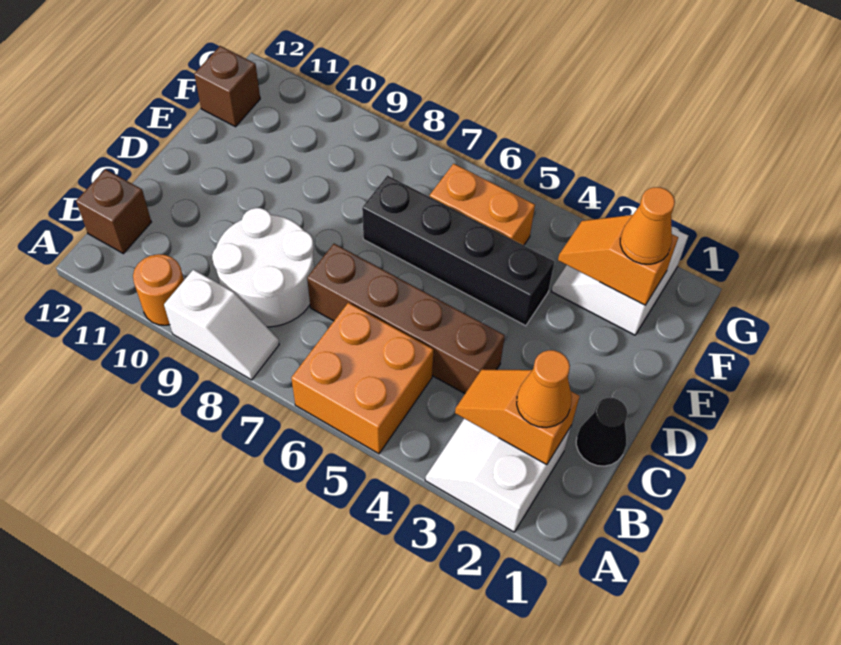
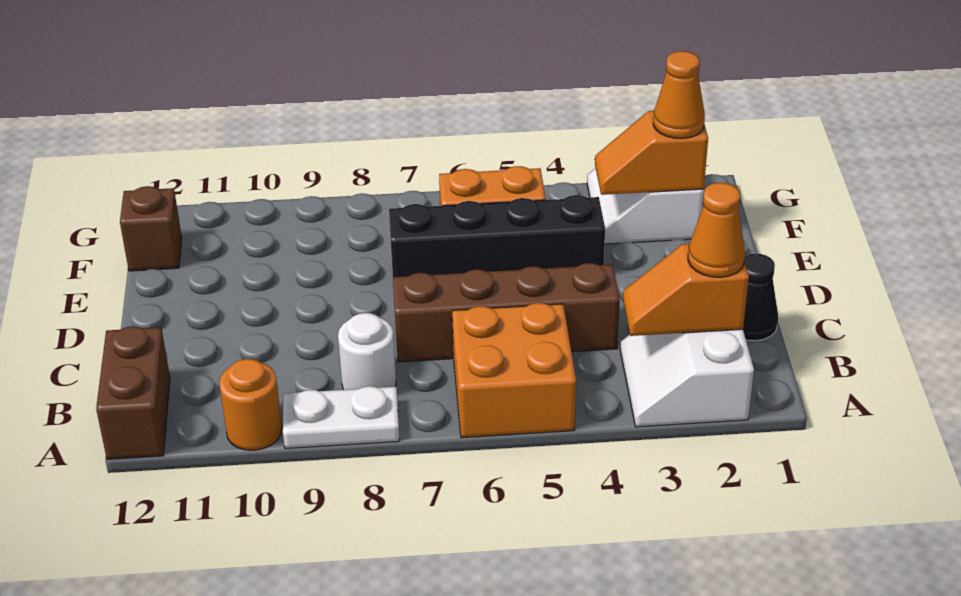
white 1x2 slope [164,270,279,380] -> white 1x2 plate [283,386,399,448]
white 2x2 round brick [212,208,314,327] -> white 1x1 round brick [338,313,396,390]
brown 1x1 brick [76,169,151,254] -> brown 1x2 brick [96,326,170,459]

